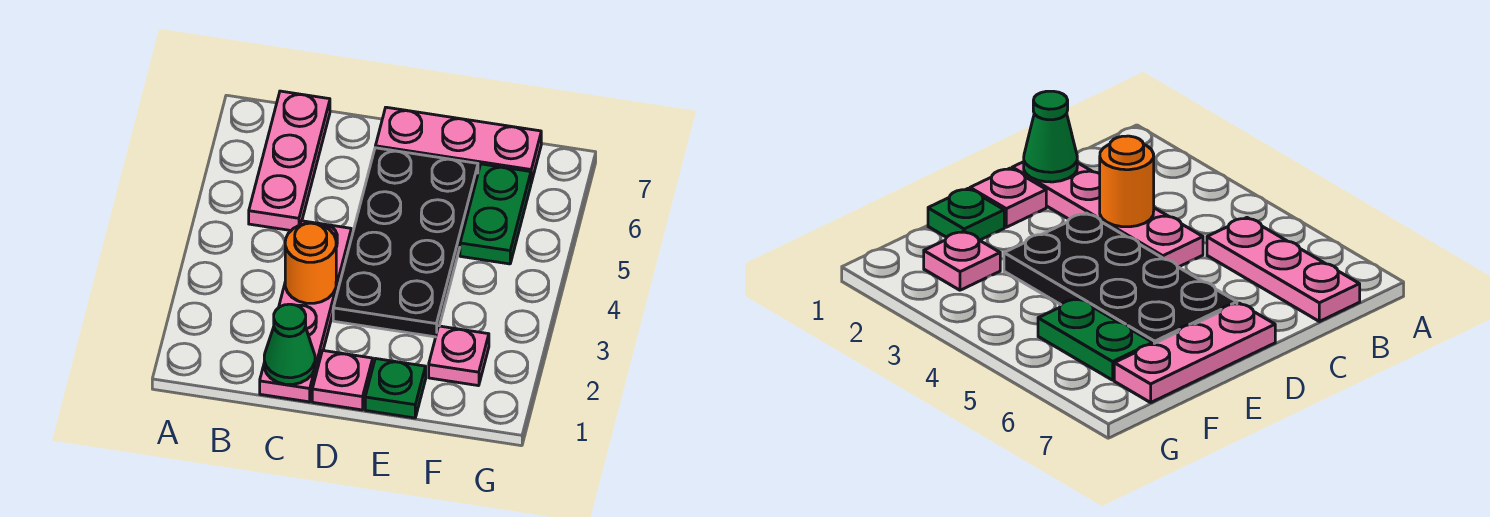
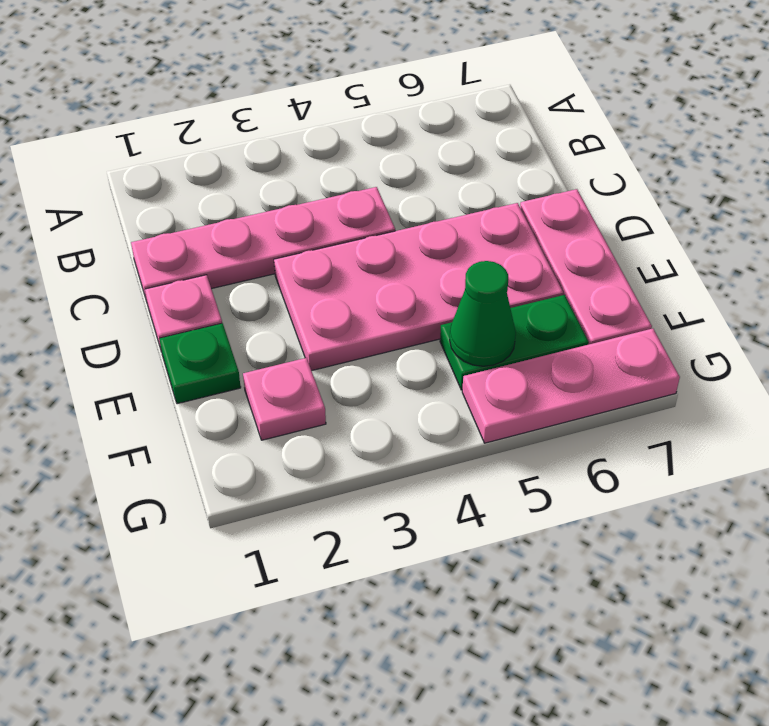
pink 1x3 plate [249,91,330,230] -> pink 1x3 plate moved to [462,329,680,443]
green 1x1 cone [264,304,315,385] -> green 1x1 cone moved to [450,261,516,366]
orange 1x1 round brick [285,223,336,303] -> none
black 2x4 plate [333,148,478,337] -> pink 2x4 plate [274,203,563,371]

